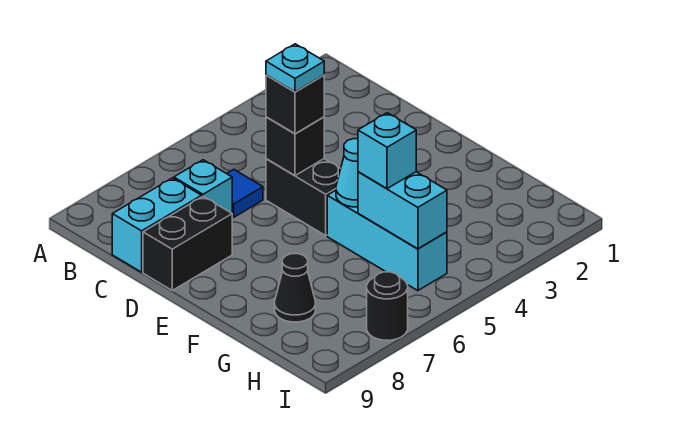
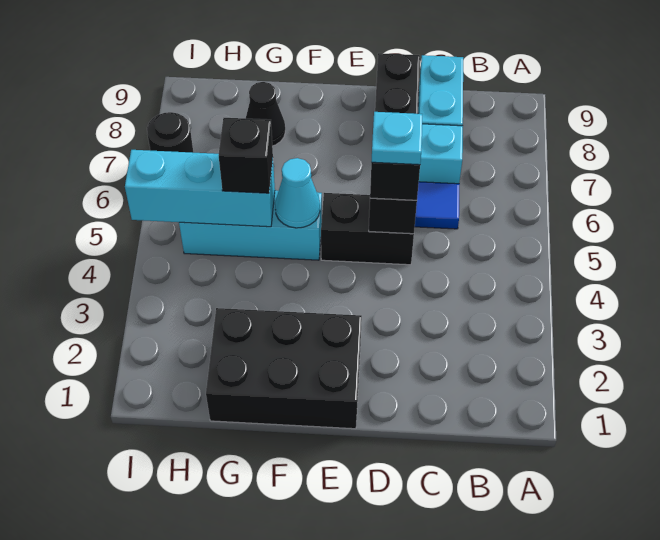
none -> black 2x3 brick [206,308,362,429]
cyan 1x2 brick [358,172,447,249] -> cyan 1x3 brick [125,150,275,227]
cyan 1x1 brick [358,113,416,189] -> black 1x1 brick [219,118,273,193]

